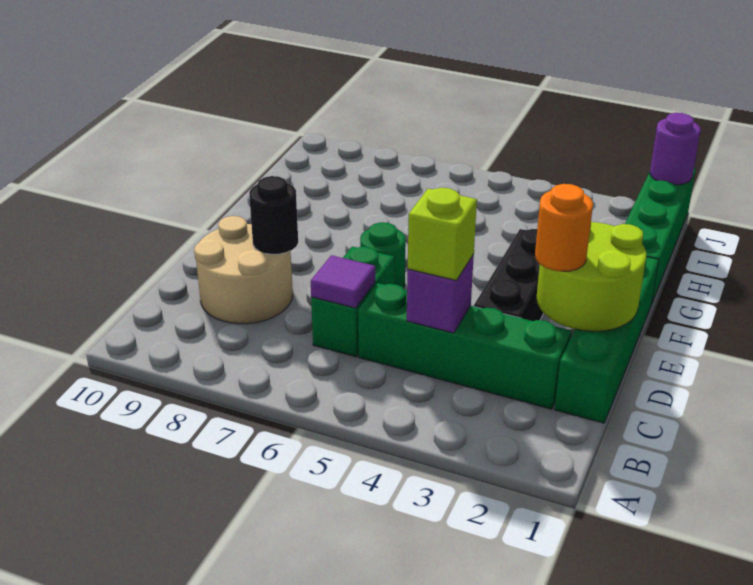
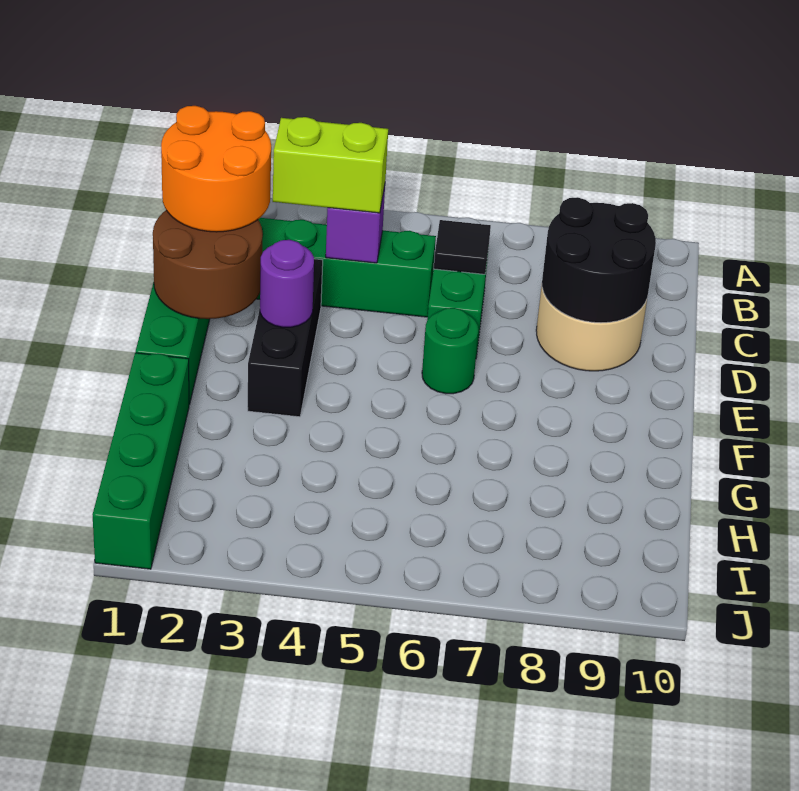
lime 1x1 brick [408,188,477,280] -> lime 1x2 brick [273,117,388,213]
purple 1x1 tile [311,255,375,308] -> black 1x1 tile [434,220,491,274]
lime 2x2 round brick [536,222,646,331] -> brown 2x2 round brick [153,210,263,319]
orange 1x1 round brick [535,184,593,271] -> orange 2x2 round brick [161,106,271,232]
black 1x1 round brick [249,176,298,254] -> black 2x2 round brick [542,197,656,323]
purple 1x1 round brick [650,113,701,185] -> purple 1x1 round brick moved to [260,240,314,327]

